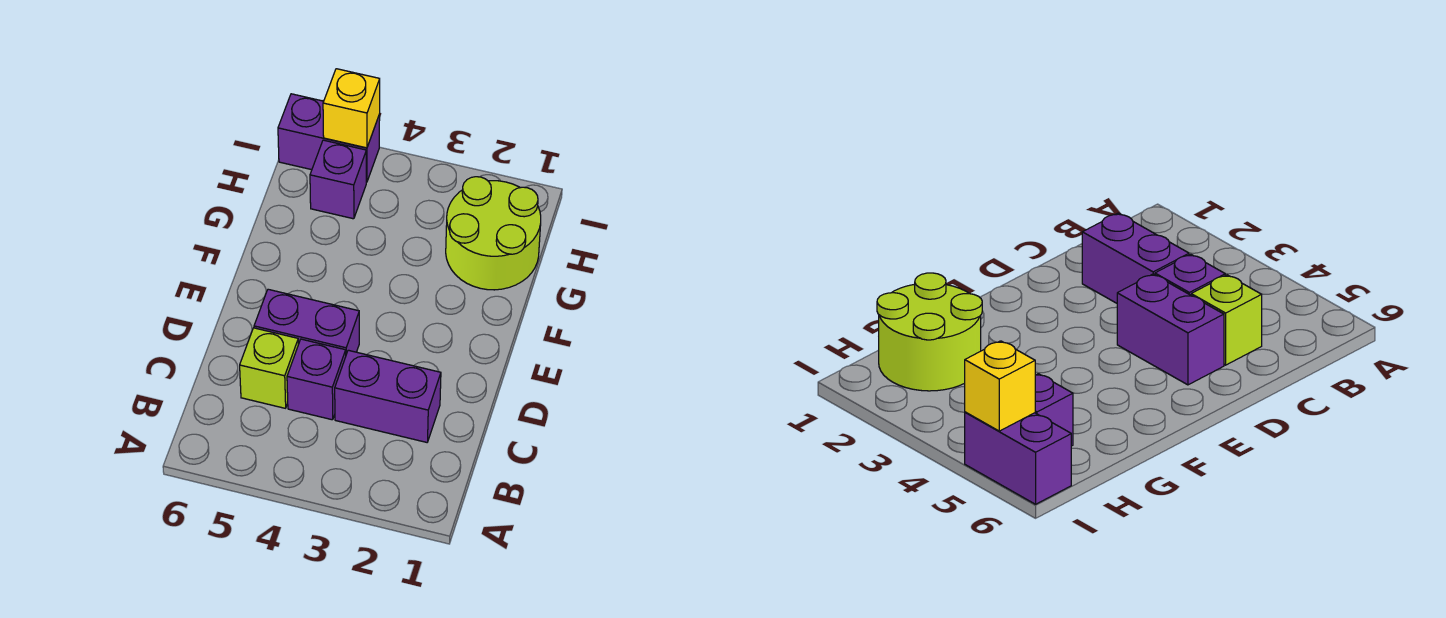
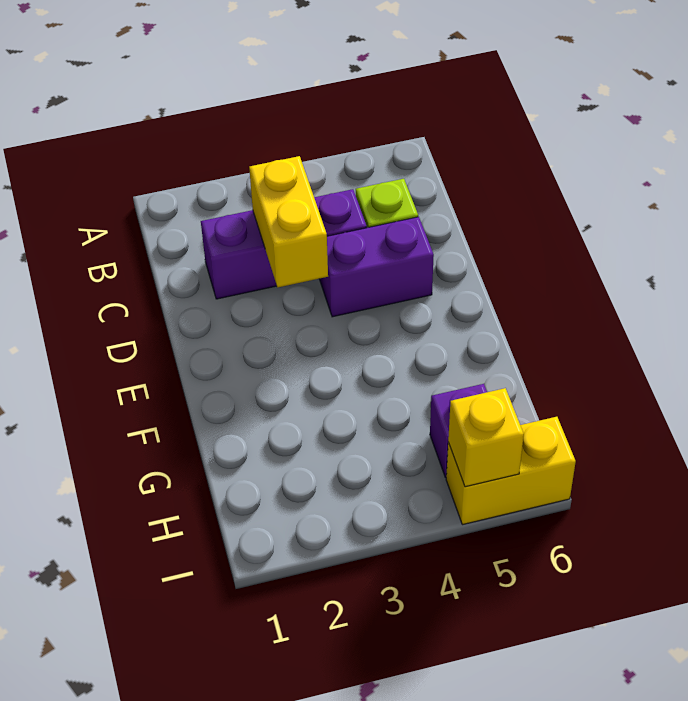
none -> yellow 1x2 brick [249,156,328,287]
lime 2x2 round brick [446,177,541,290] -> none
purple 1x2 brick [278,94,380,182] -> yellow 1x2 brick [446,417,576,525]

